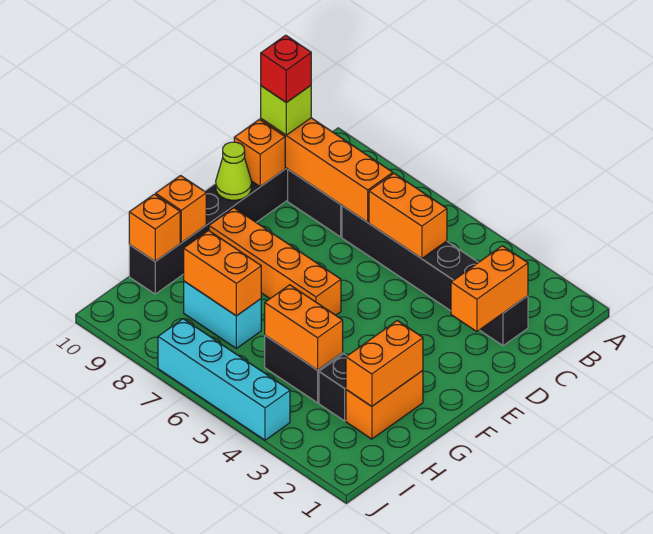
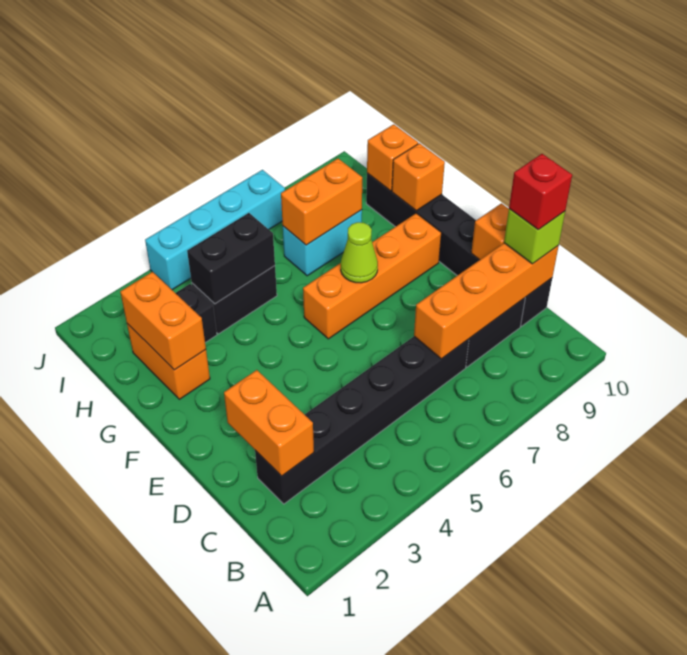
orange 1x2 brick [369,173,447,259] -> none
lime 1x1 cone [216,142,251,200] -> lime 1x1 cone moved to [341,222,378,283]
orange 1x2 brick [265,285,343,370] -> black 1x2 brick [187,213,275,304]

